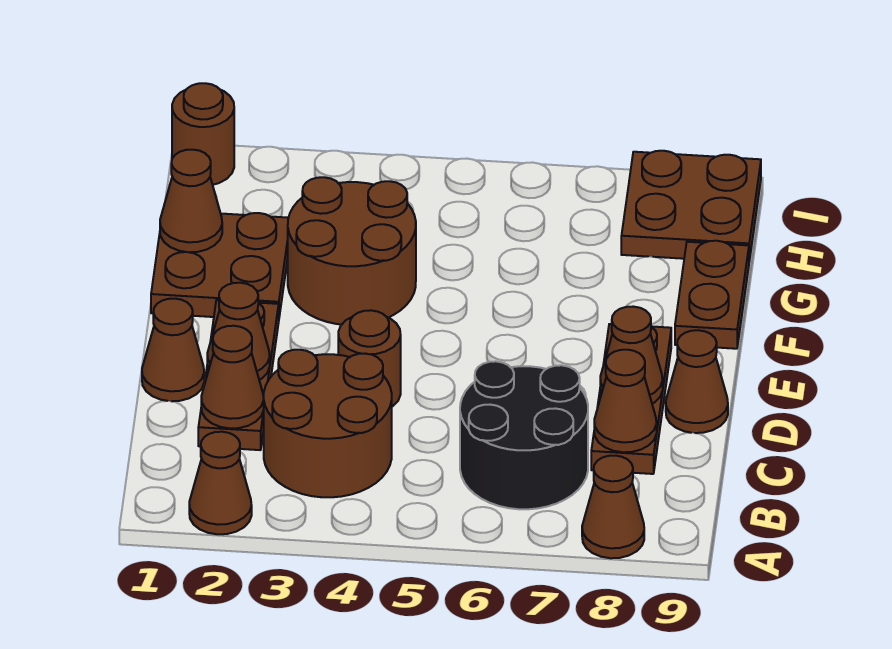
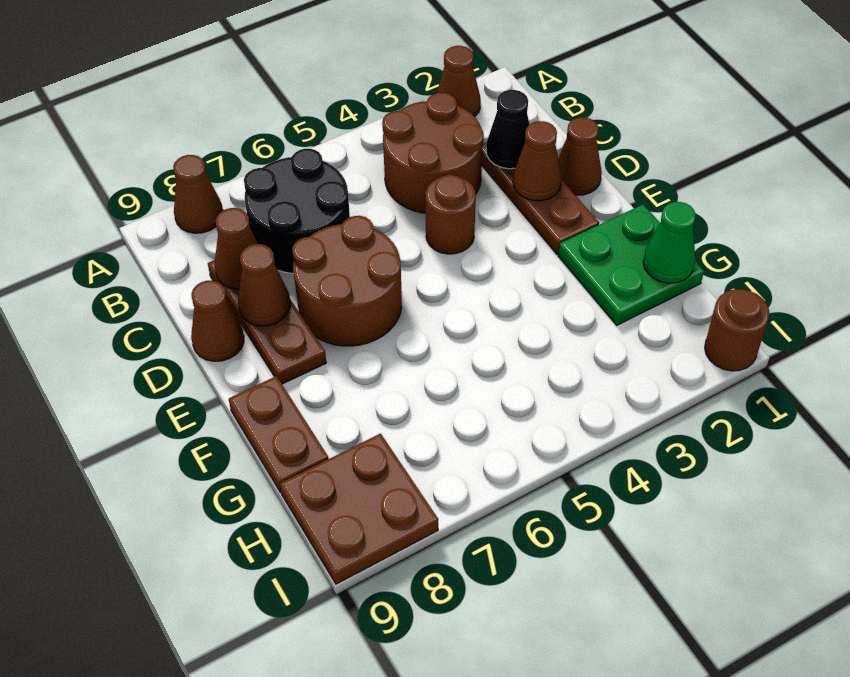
brown 1x1 cone [201,326,264,428] -> black 1x1 cone [486,90,530,169]
brown 2x2 plate [151,213,288,317] -> green 2x2 plate [558,204,704,325]
brown 2x2 round brick [288,177,416,325] -> brown 2x2 round brick moved to [292,216,402,346]
brown 1x1 cone [160,150,222,252] -> green 1x1 cone [643,202,696,283]

